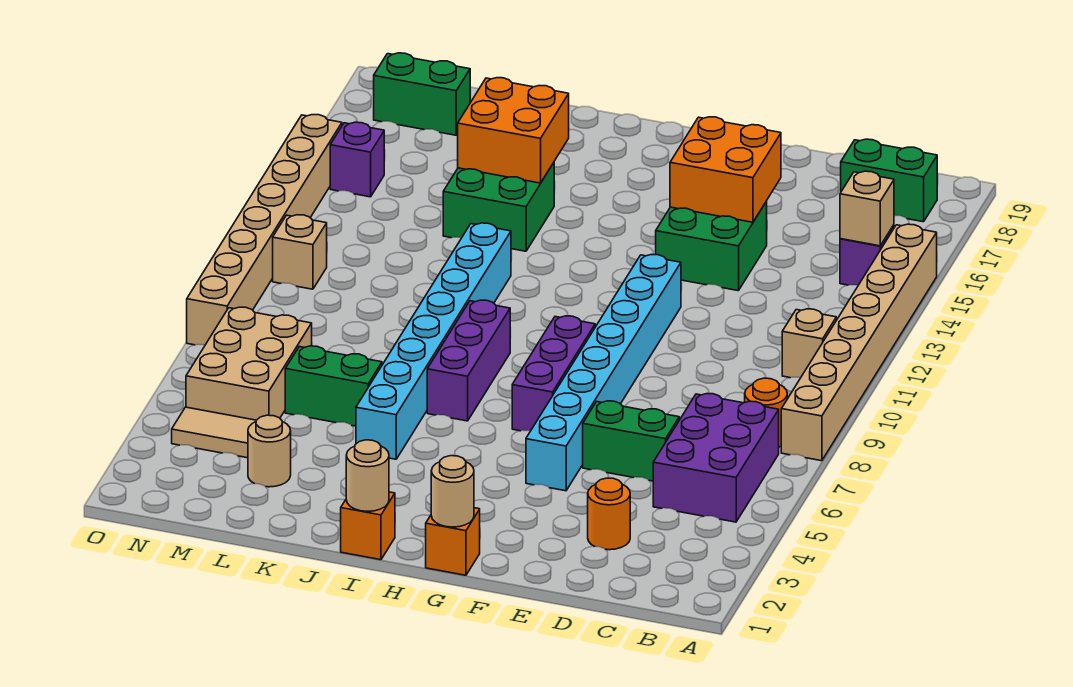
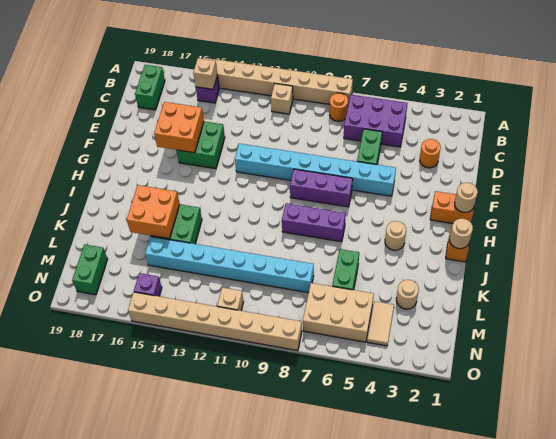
orange 1x1 brick [426,508,480,575] -> orange 1x2 brick [430,191,474,224]
none -> tan 1x1 round brick [385,221,406,250]
cyan 1x8 brick [356,223,511,459] -> cyan 1x8 brick moved to [145,237,314,293]

